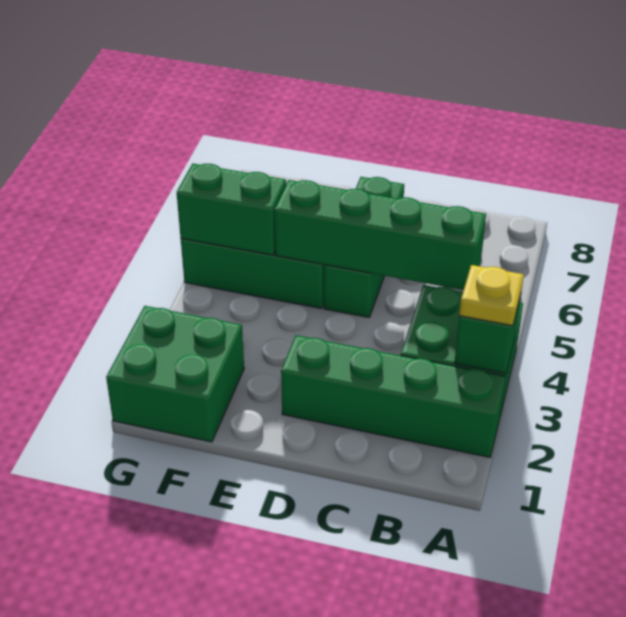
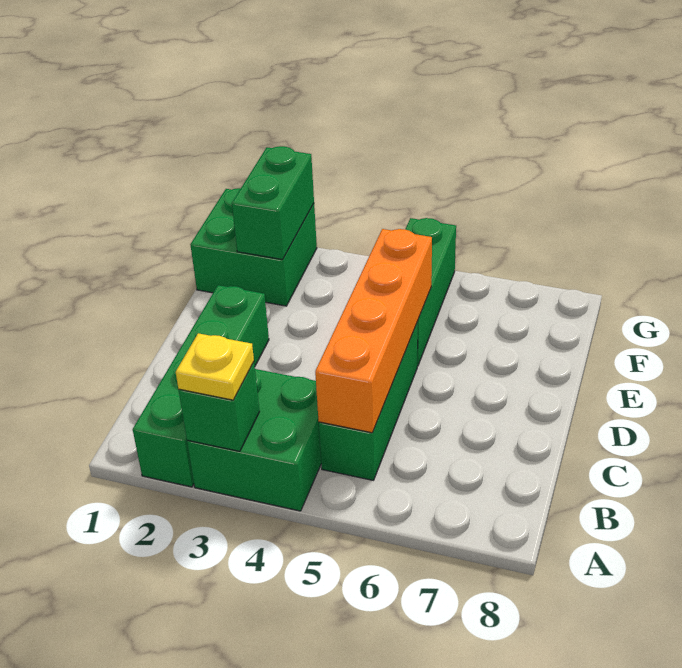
green 1x4 brick [275,180,486,290] -> orange 1x4 brick [315,229,432,433]
green 1x3 brick [324,177,404,317] -> green 1x3 brick turned to [319,322,418,480]
green 1x2 brick [177,164,286,255] -> green 1x2 brick moved to [232,146,314,260]

